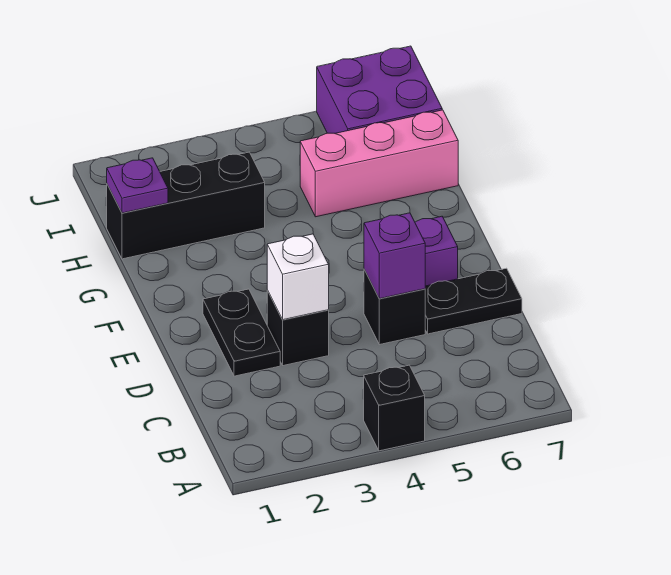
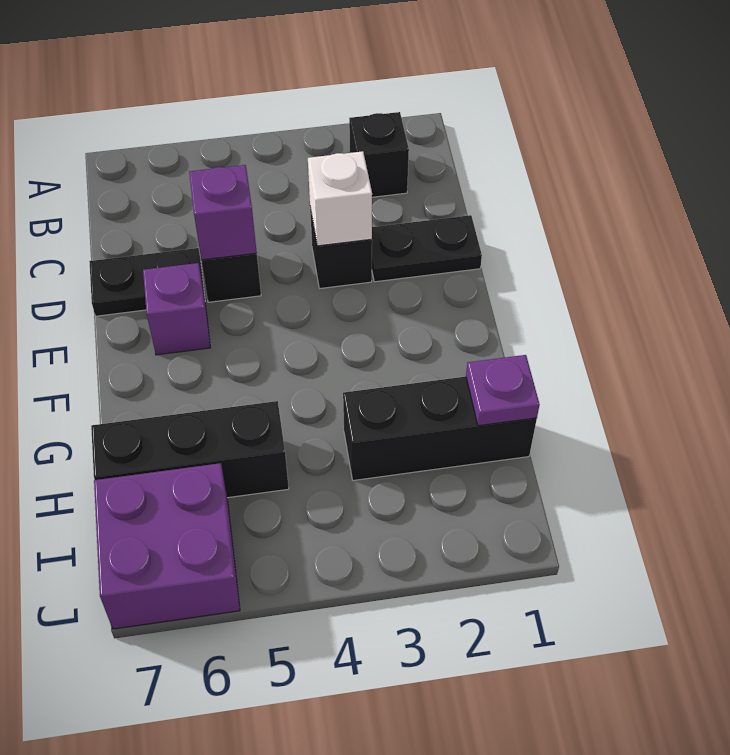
black 1x1 brick [363,365,425,451] -> black 1x1 brick moved to [349,112,409,197]
black 1x2 plate [203,289,280,376] -> black 1x2 plate turned to [372,215,482,282]
pink 1x3 brick [300,110,458,217] -> black 1x3 brick [91,401,289,498]

